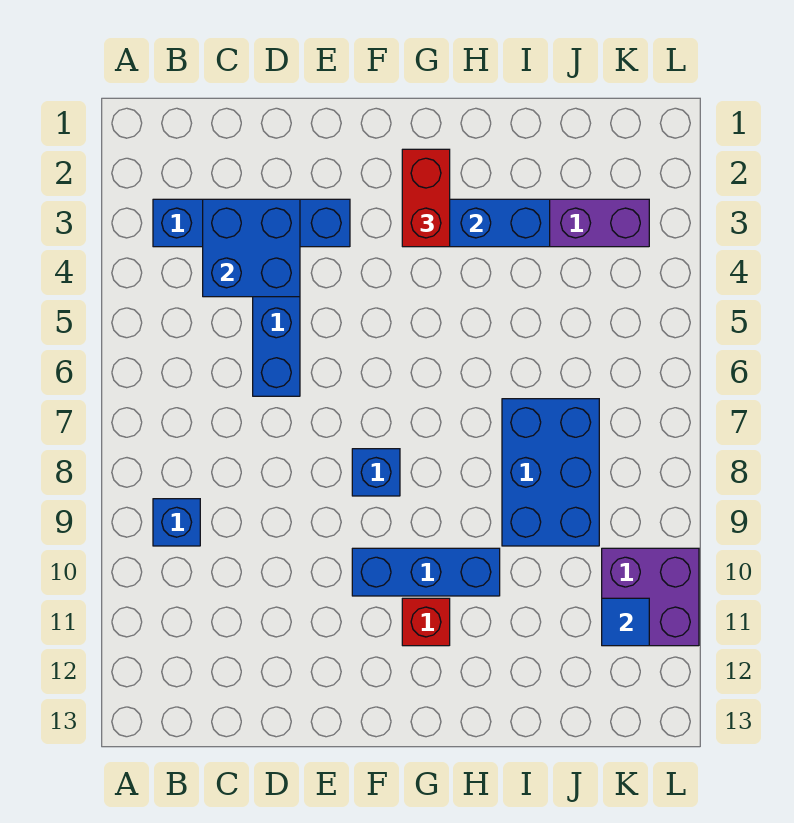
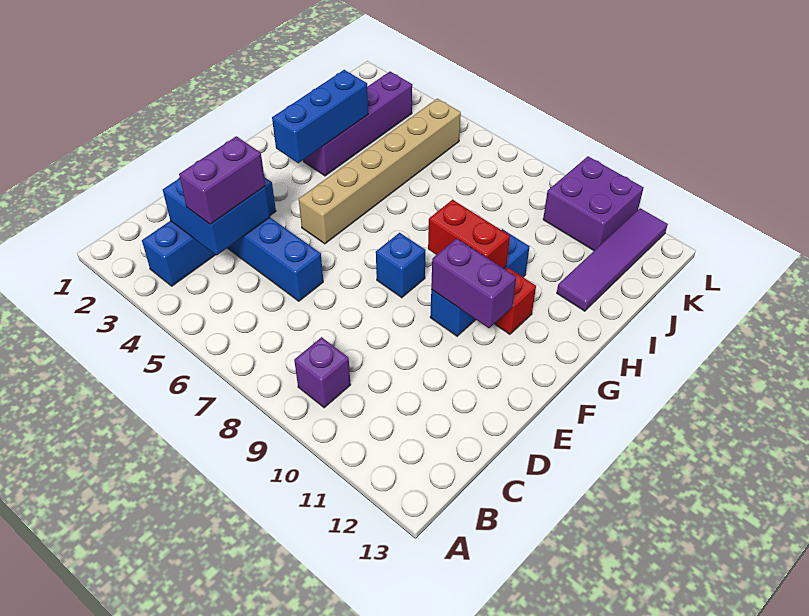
blue 1x1 brick [153,499,200,546] -> purple 1x1 brick [294,337,351,408]
none -> purple 1x2 brick [179,136,266,224]
none -> tan 1x6 brick [299,99,461,244]
none -> purple 1x2 brick [431,238,516,328]
red 1x2 brick [402,149,450,247] -> red 1x2 brick moved to [428,200,510,268]
blue 2x3 brick [502,399,599,546] -> none
none -> purple 1x4 tile [557,208,668,311]
blue 1x1 tile [602,598,649,646] -> none

